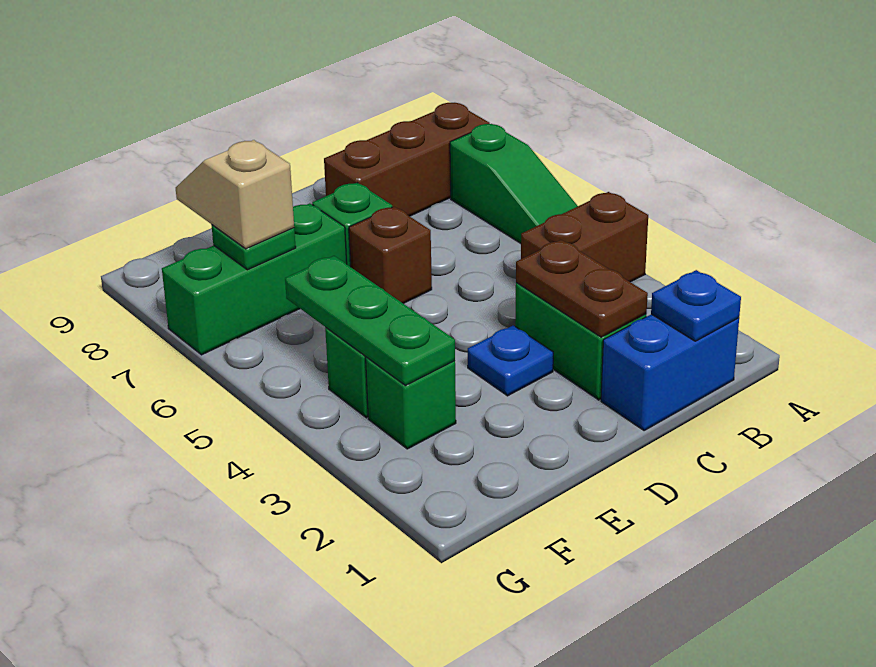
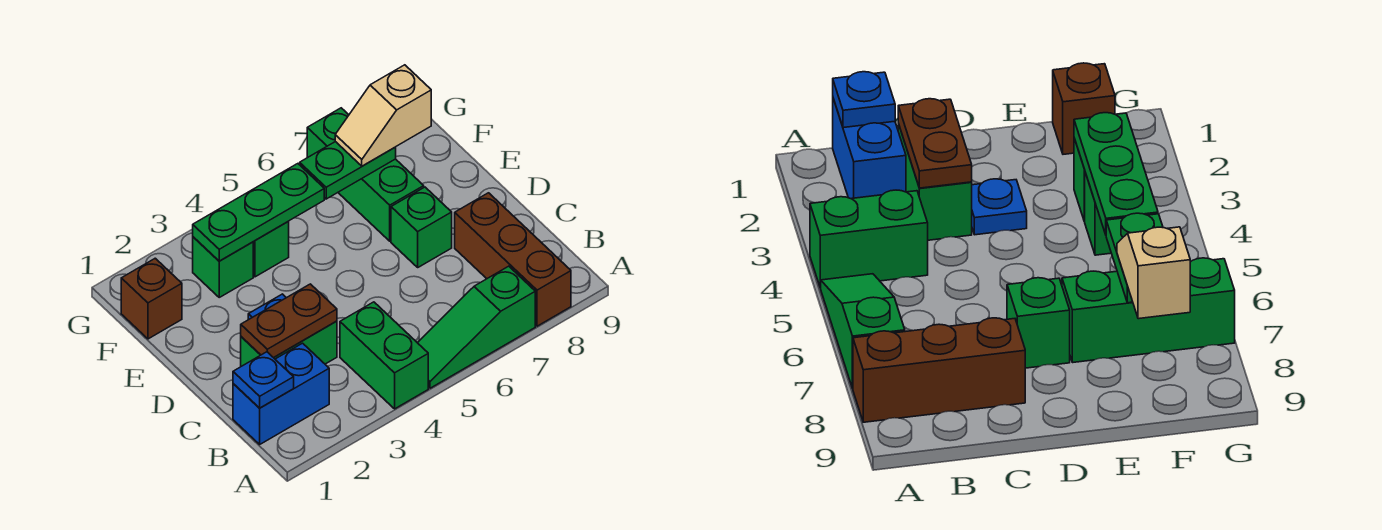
brown 1x2 brick [521,192,648,282] -> green 1x2 brick [340,302,428,409]
blue 1x2 brick [601,314,739,430] -> blue 1x2 brick turned to [233,343,329,444]
brown 1x1 brick [349,207,432,304] -> brown 1x1 brick moved to [121,258,182,339]
green 1x1 plate [212,225,296,270] -> green 1x2 plate [300,142,396,199]
tan 1x2 slope [176,140,294,249] -> tan 1x2 slope turned to [335,65,431,166]

